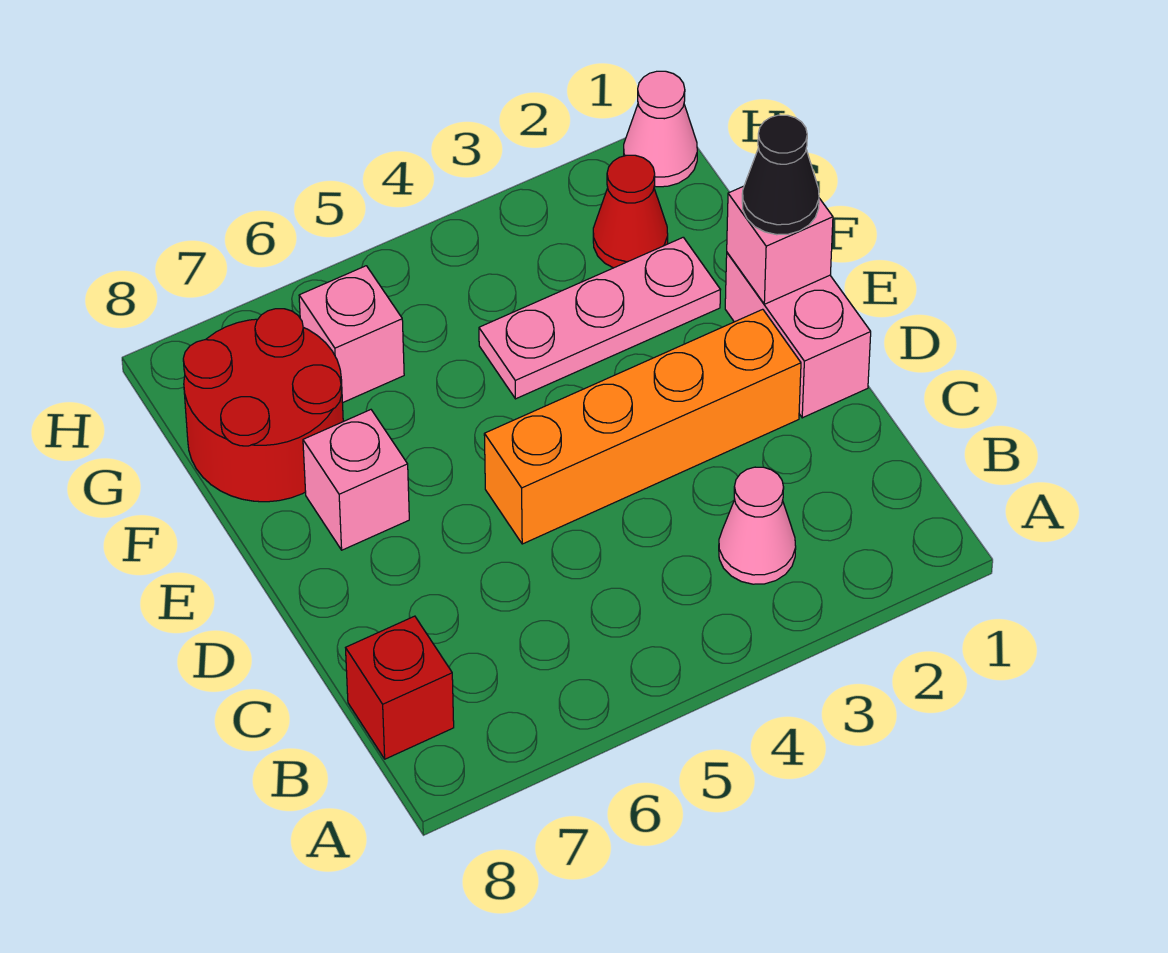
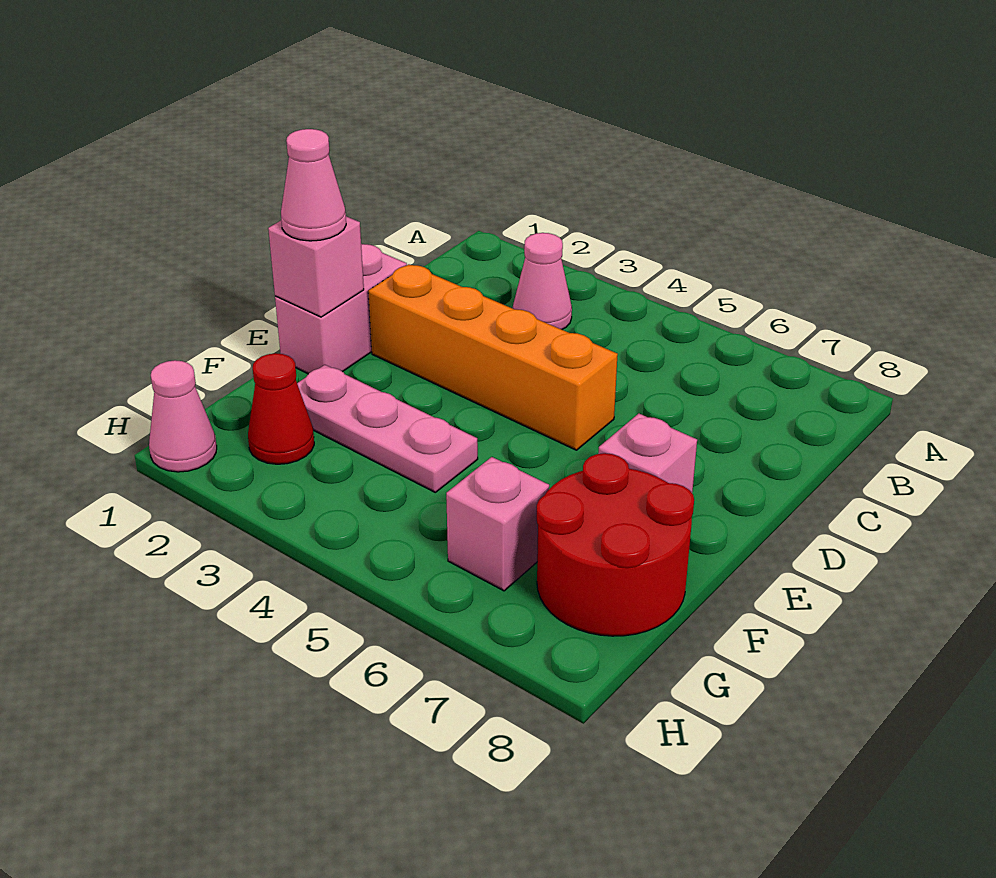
red 1x1 brick [346,616,454,759] -> none
black 1x1 cone [742,115,819,235] -> pink 1x1 cone [281,129,346,241]

